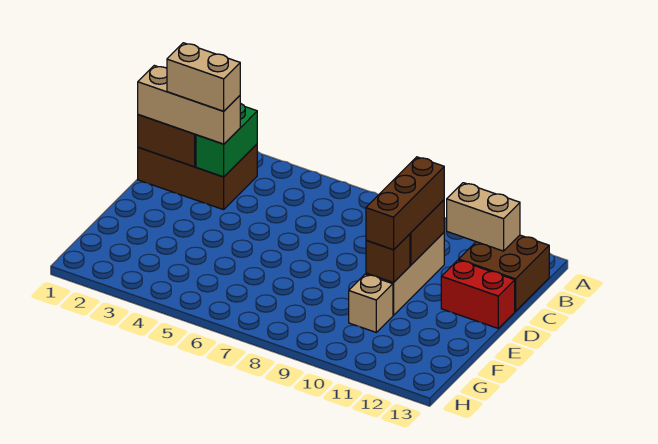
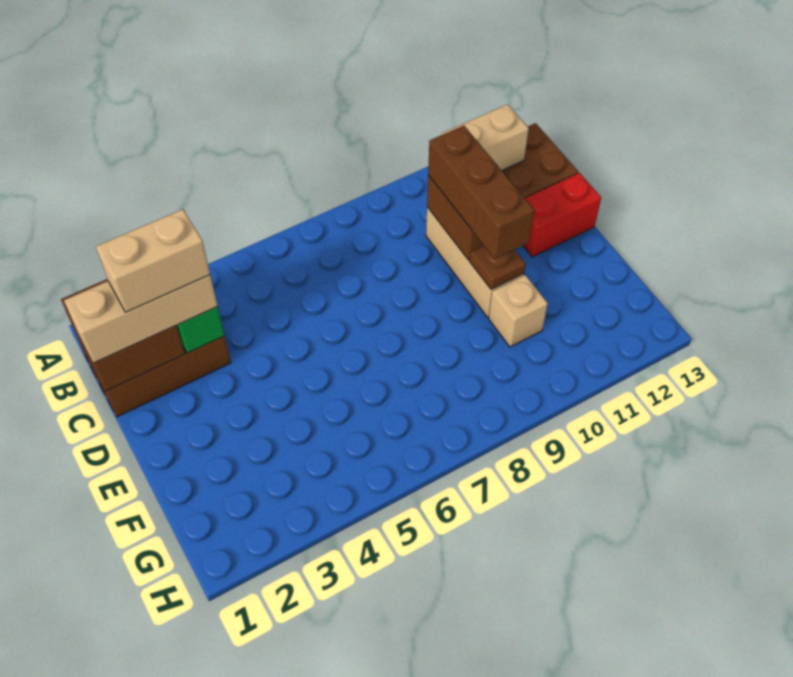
brown 1x1 brick [366,234,410,283] -> brown 1x1 plate [470,246,526,289]

